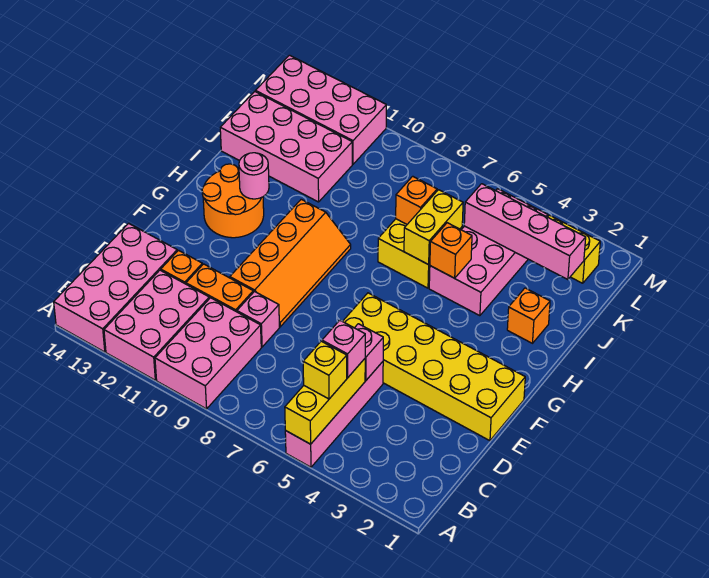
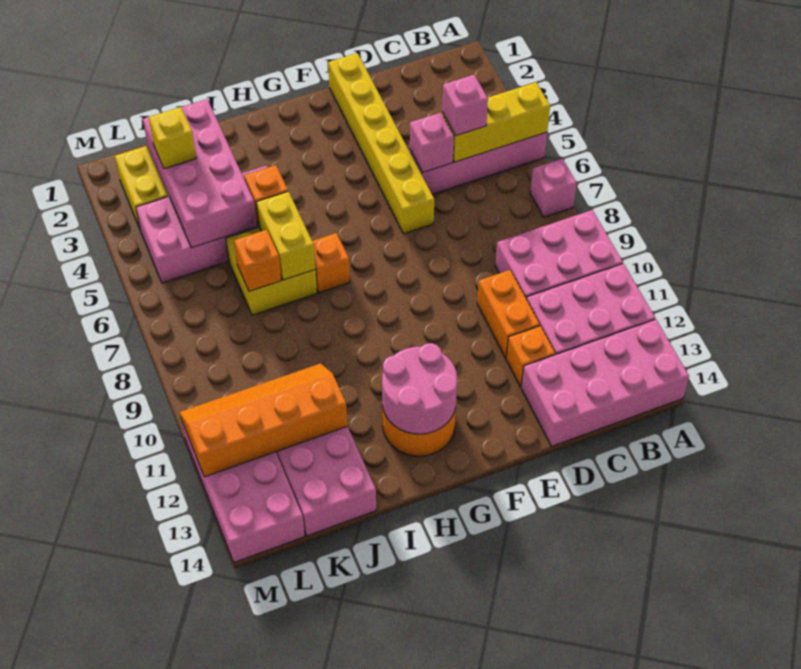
yellow 1x1 brick [303,341,347,399] -> yellow 1x1 brick moved to [148,107,196,169]
pink 1x1 brick [237,292,279,347] -> pink 1x1 brick moved to [530,159,577,217]
yellow 2x6 brick [343,293,525,441] -> yellow 1x6 brick [328,53,434,234]
orange 2x4 slope [230,199,351,327] -> orange 2x4 slope moved to [180,363,347,477]
pink 1x1 round brick [239,153,269,199] -> pink 2x2 round brick [382,343,457,434]
orange 1x1 brick [507,288,550,343] -> orange 1x1 brick moved to [312,233,350,293]
yellow 1x2 brick [404,190,463,265] -> yellow 1x2 brick turned to [256,191,315,280]
pink 1x4 brick [464,184,586,280] -> pink 2x4 brick [143,99,257,248]

